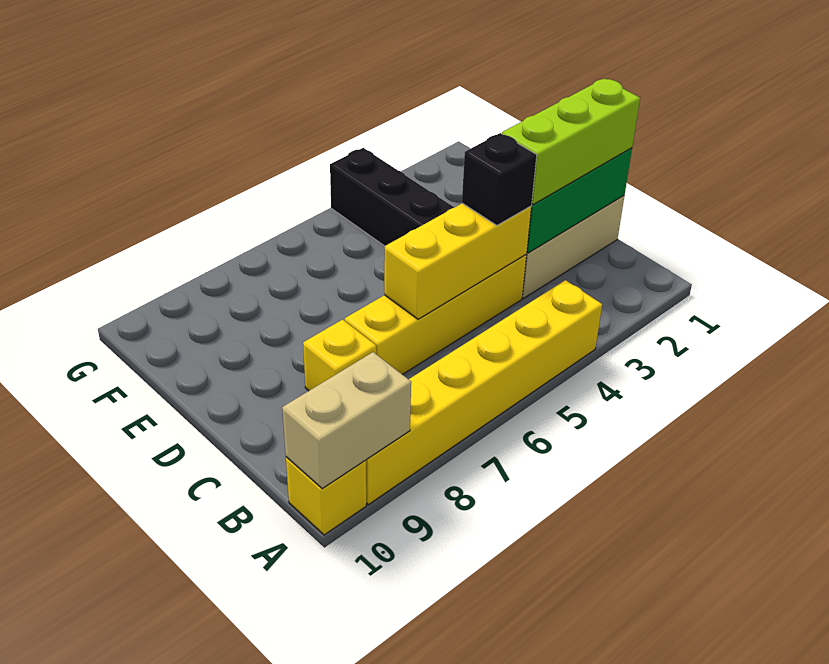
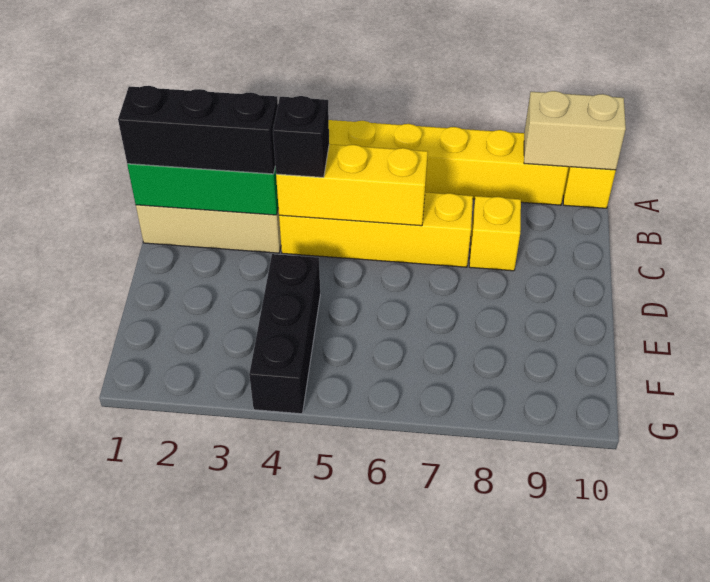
lime 1x3 brick [502,79,640,205] -> black 1x3 brick [118,86,278,174]

